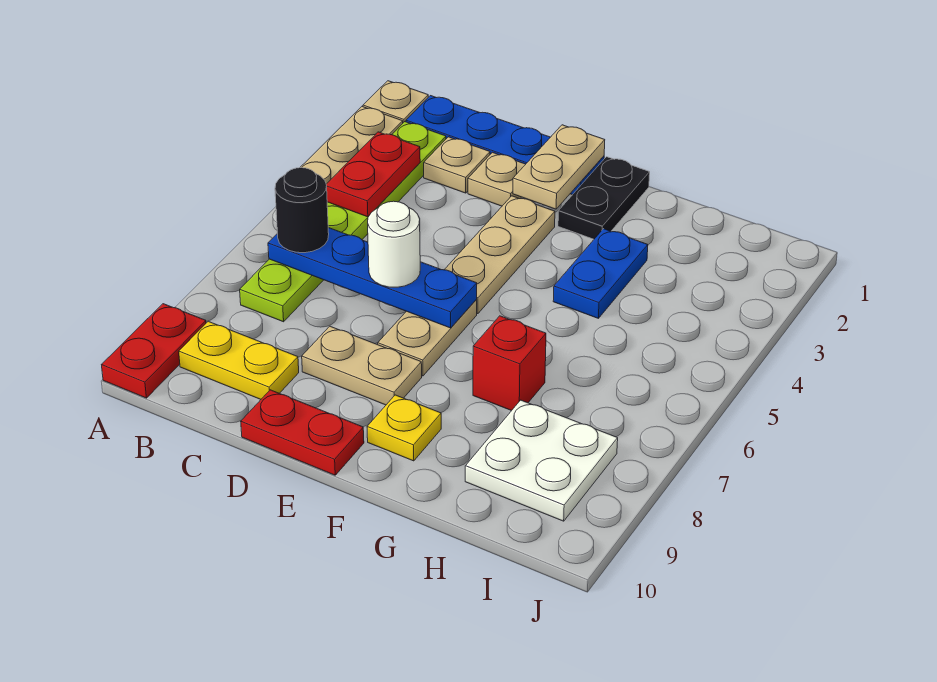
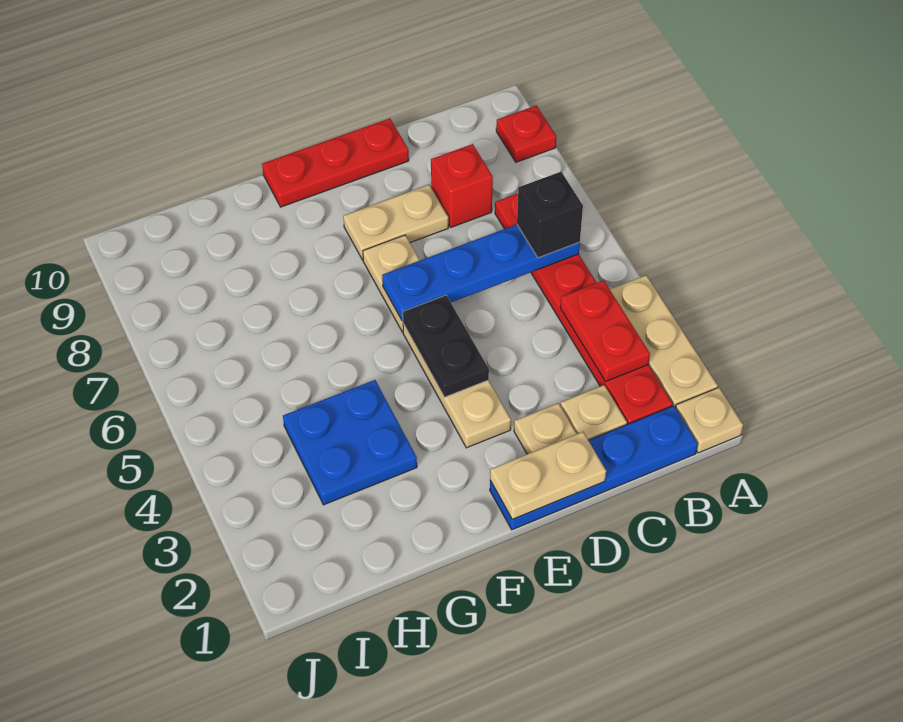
red 1x2 plate [102,304,206,398] -> red 1x1 plate [496,106,556,162]
lime 1x6 plate [240,122,446,322] -> red 1x6 plate [495,194,673,424]
black 1x1 round brick [275,168,329,253] -> black 1x1 brick [517,172,583,258]
yellow 1x2 plate [179,321,299,399] -> none
white 1x1 round brick [368,201,420,287] -> none
red 1x2 plate [241,390,364,475] -> red 1x3 plate [262,119,409,207]
tan 1x2 plate [513,125,605,209] -> tan 1x2 plate turned to [490,432,606,519]
black 1x2 plate [558,157,650,239] -> black 1x2 plate moved to [403,295,489,397]
yellow 1x1 plate [367,395,441,461] -> none
blue 1x2 plate [553,229,648,318] -> blue 2x2 plate [283,380,417,505]
red 1x1 brick [473,316,546,411] -> red 1x1 brick moved to [431,144,493,227]
white 2x2 plate [465,400,618,521] -> none

